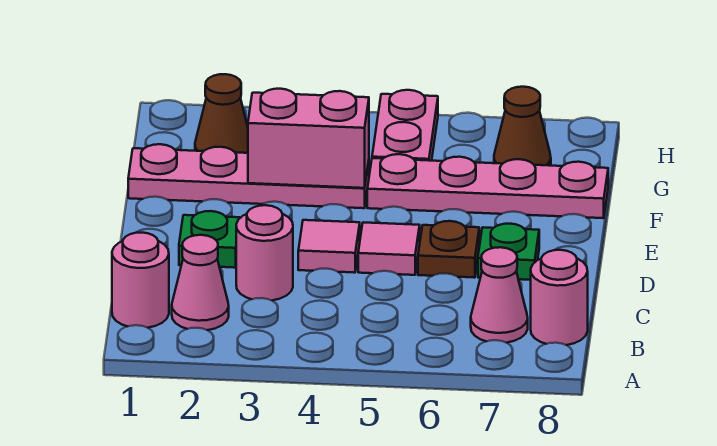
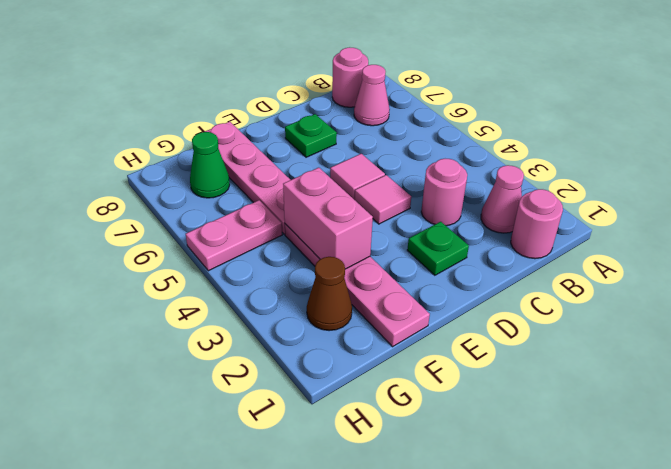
brown 1x1 plate [418,221,479,278] -> none
brown 1x1 cone [494,87,551,166] -> green 1x1 cone [190,132,230,198]

